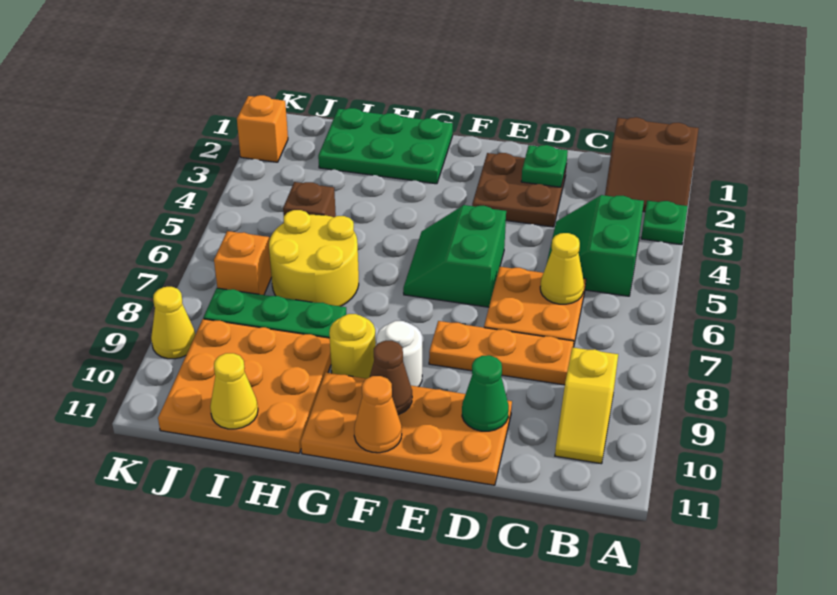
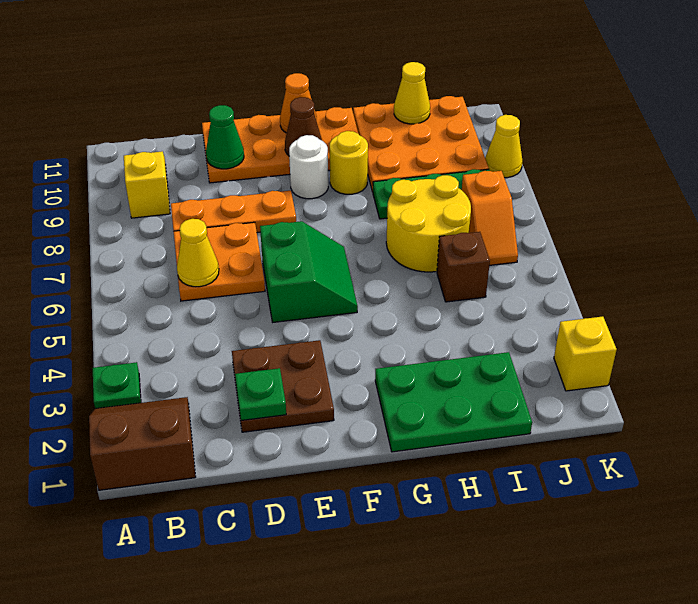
green 2x2 slope [546,195,644,296] -> none
orange 1x1 brick [237,95,288,162] -> yellow 1x1 brick [554,317,617,391]

